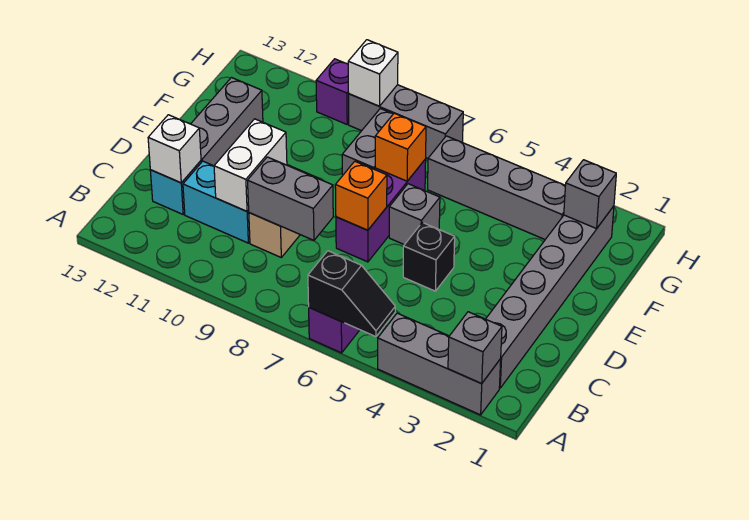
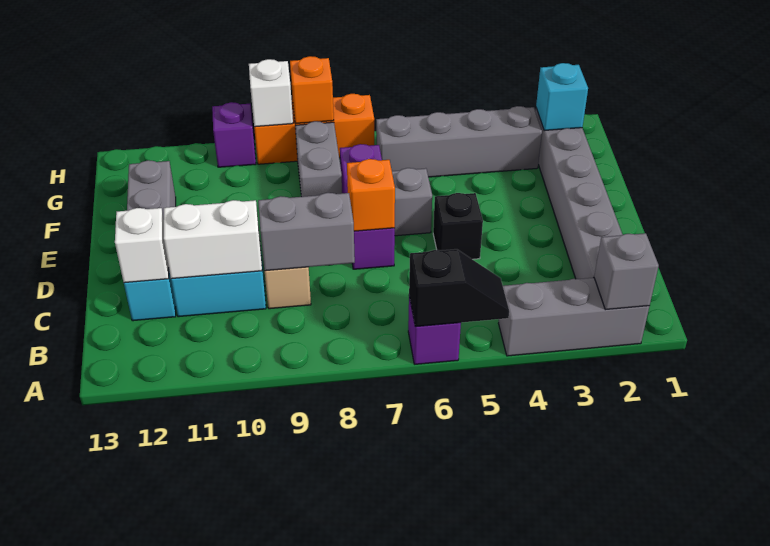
white 1x2 brick [214,119,287,211] -> white 1x2 brick turned to [164,200,262,279]
orange 1x1 brick [375,113,426,181] -> orange 1x1 brick moved to [290,56,334,124]
grey 1x1 brick [564,160,616,229] -> cyan 1x1 brick [536,63,588,131]
grey 1x3 brick [349,85,463,158] -> orange 1x3 brick [254,94,374,164]

